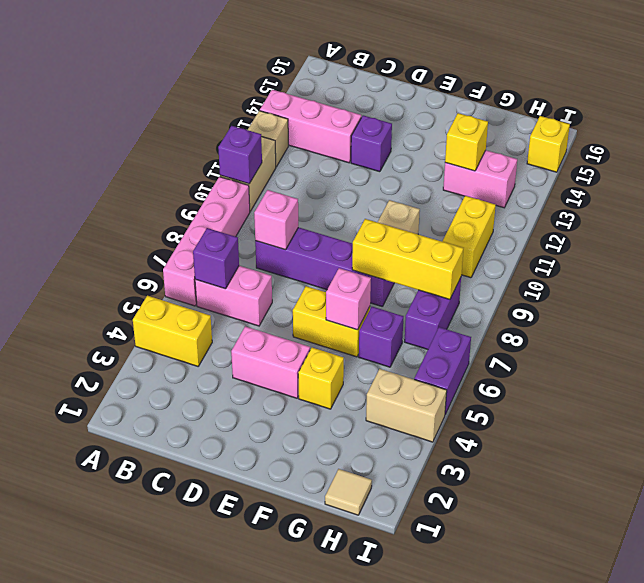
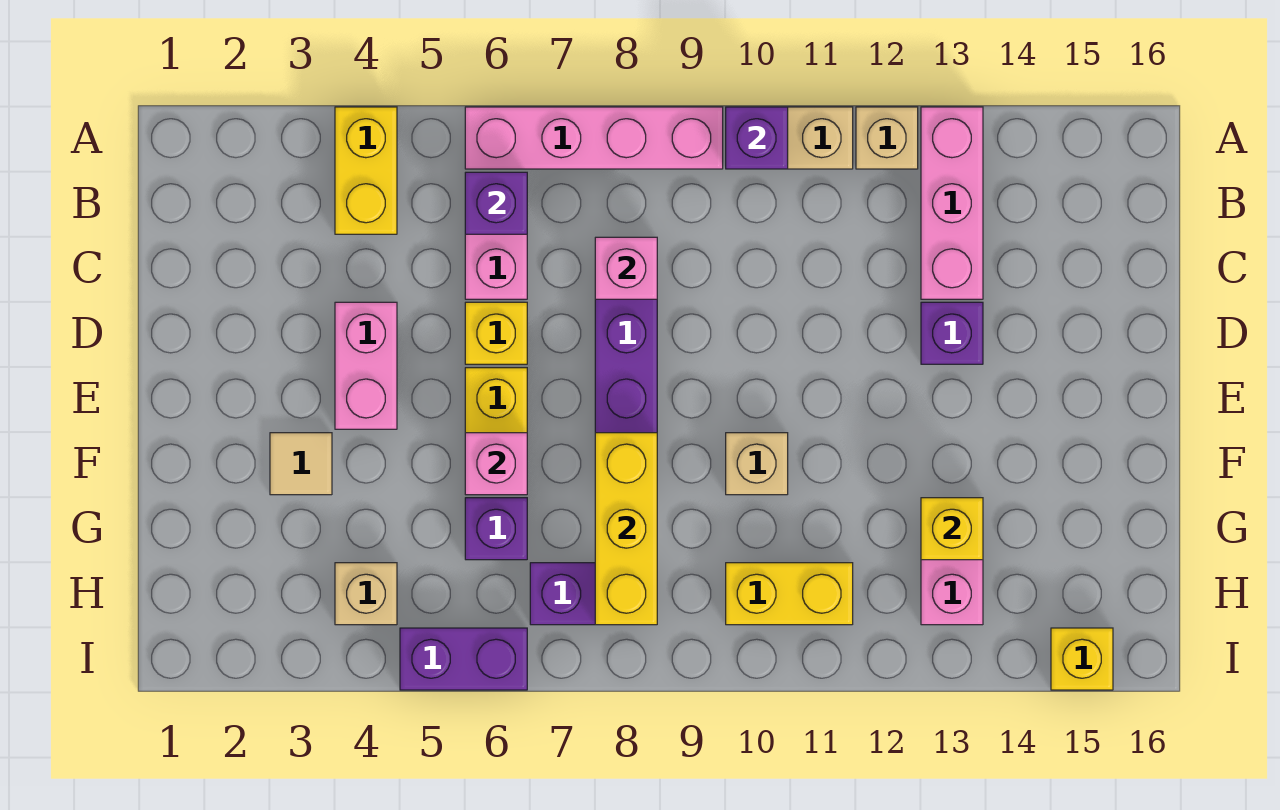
yellow 1x1 brick [298,348,344,409] -> yellow 1x1 brick moved to [465,302,527,364]
tan 1x1 tile [325,469,372,515] -> tan 1x1 tile moved to [270,433,332,495]
tan 1x2 brick [366,369,447,442] -> tan 1x1 brick [335,563,397,625]

